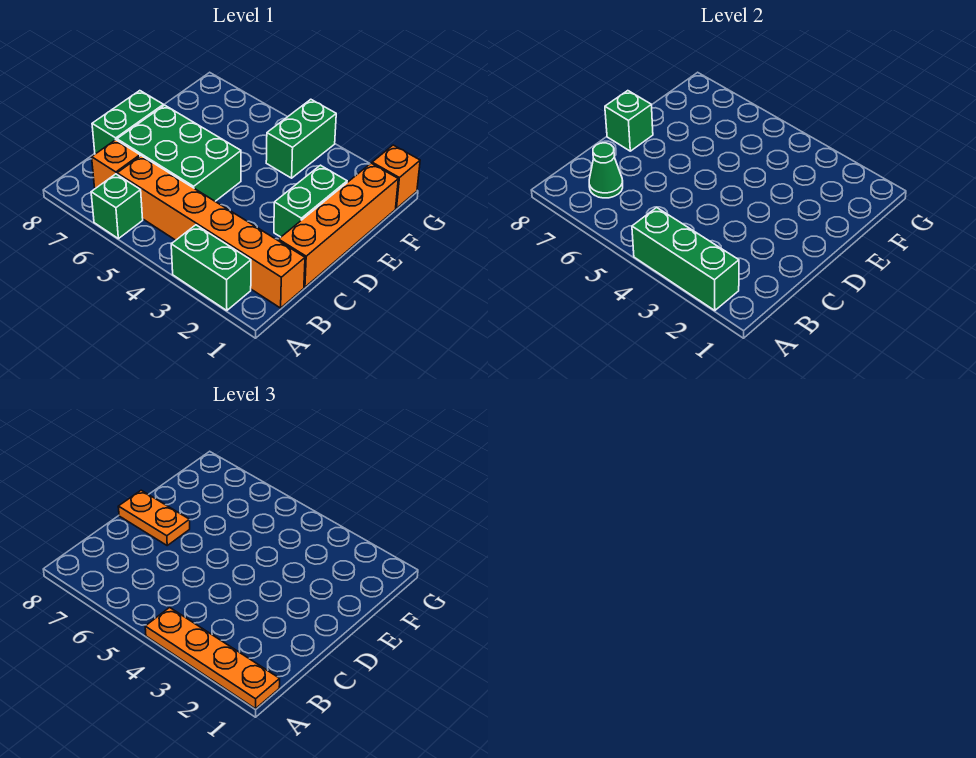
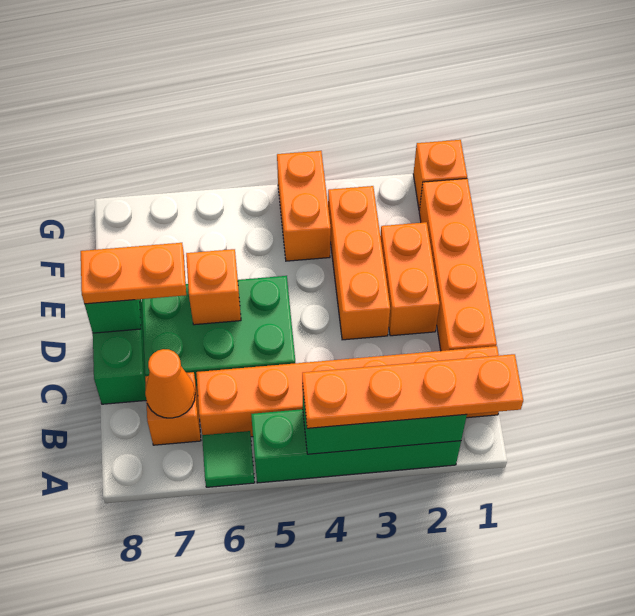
green 1x2 brick [171,225,251,311] -> green 1x4 brick [251,409,461,483]
green 1x1 brick [91,174,143,239] -> green 1x1 tile [202,431,255,487]
green 1x1 cone [589,143,623,198] -> orange 1x1 cone [145,349,195,418]
green 1x2 brick [274,165,347,237] -> orange 1x2 brick [380,222,440,336]
none -> orange 1x3 brick [328,186,390,340]
none -> orange 1x1 brick [186,249,241,325]
green 1x2 brick [266,99,336,178] -> orange 1x2 brick [277,151,331,261]

